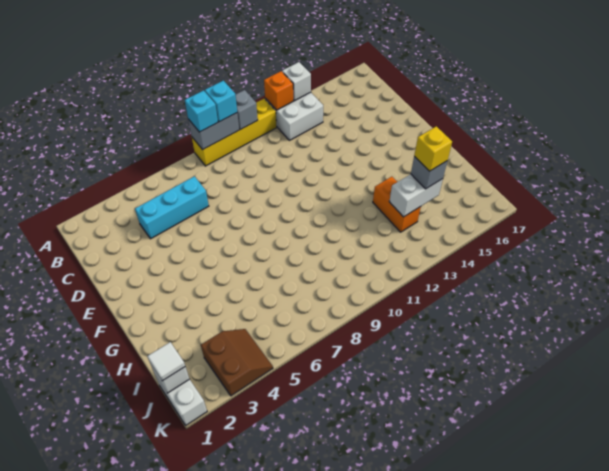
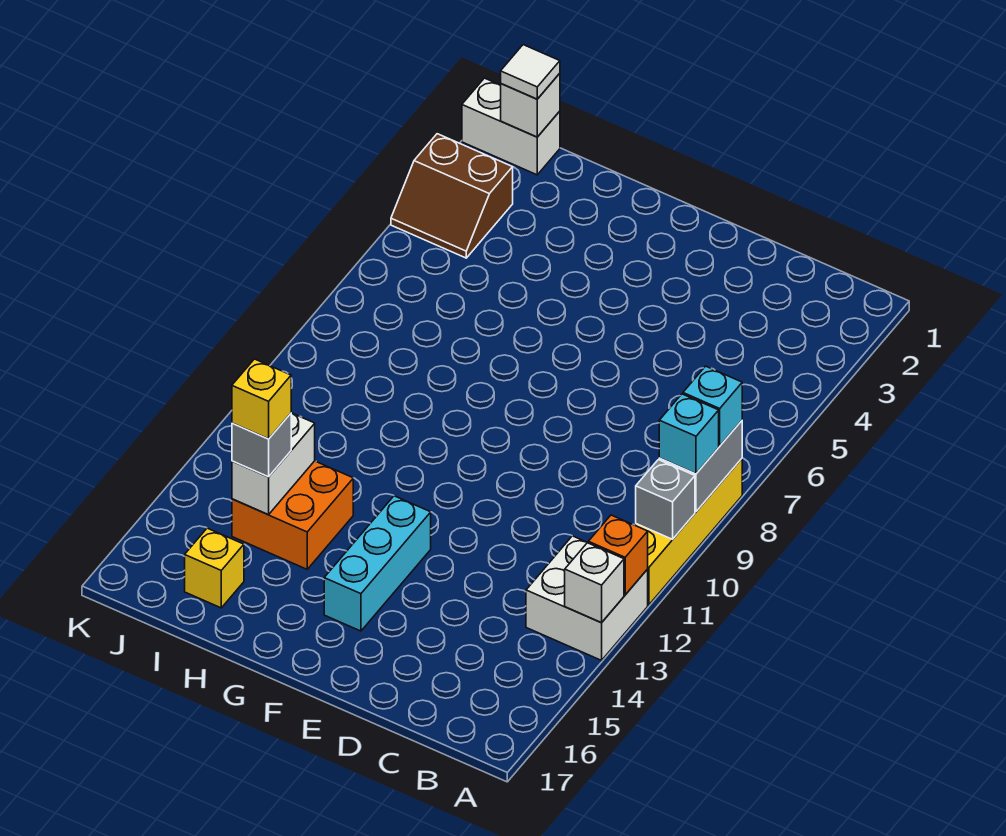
cyan 1x3 brick [135,176,209,239] -> cyan 1x3 brick moved to [324,496,431,631]
orange 1x2 brick [373,177,421,232] -> orange 2x2 brick [232,461,353,569]
none -> yellow 1x1 brick [185,528,244,608]

